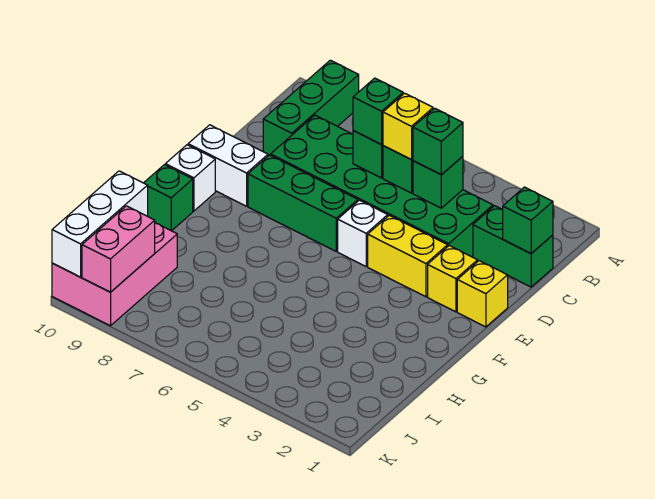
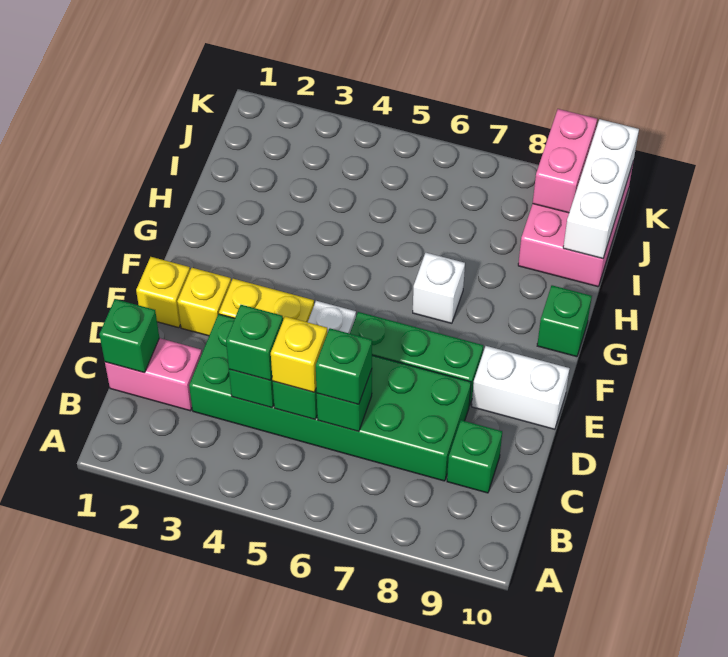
green 1x3 brick [263,60,359,155] -> green 1x1 brick [447,420,502,493]
green 1x2 brick [473,206,553,287] -> pink 1x2 brick [105,338,202,411]
white 1x1 brick [165,145,215,211] -> white 1x1 brick moved to [413,253,465,323]

